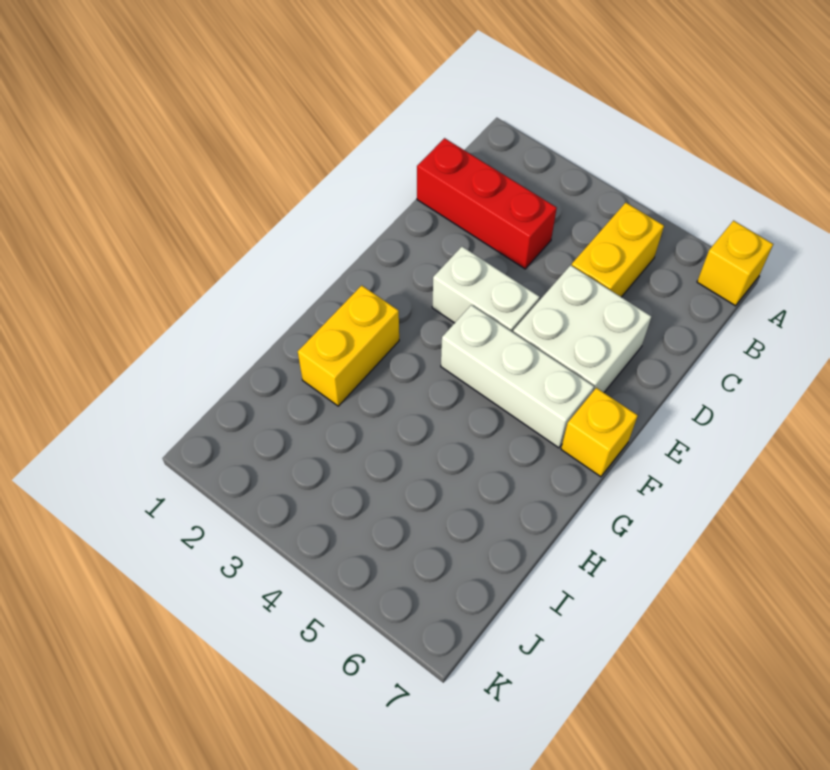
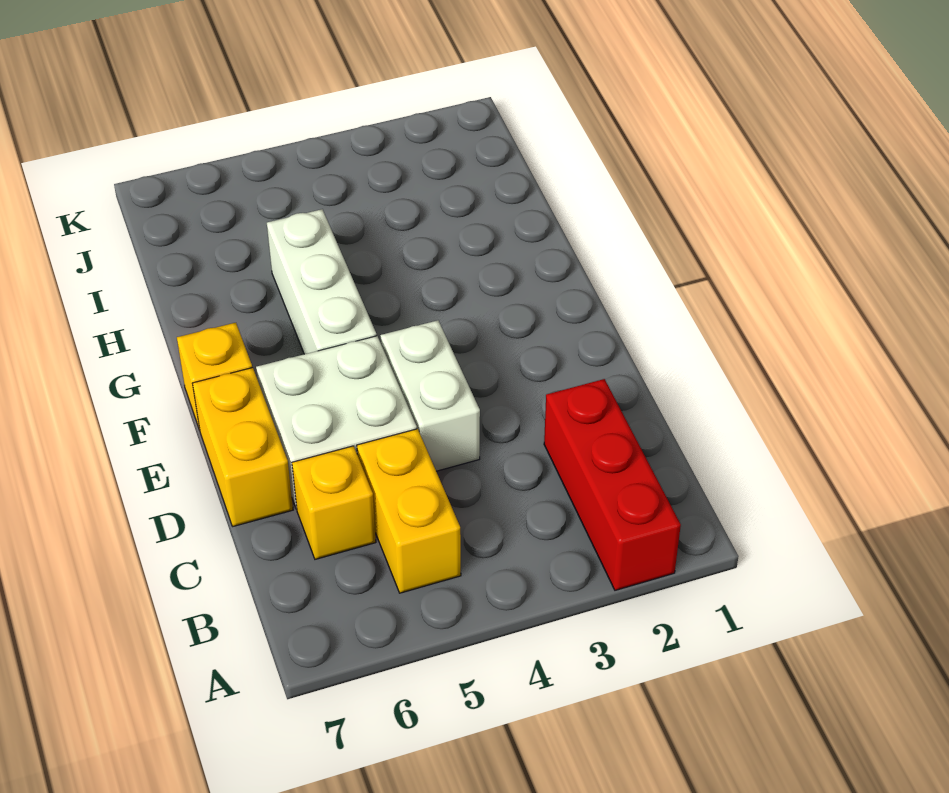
yellow 1x1 brick [697,221,773,306] -> yellow 1x1 brick moved to [292,446,376,559]
red 1x3 brick [417,138,557,269] -> red 1x3 brick turned to [544,379,681,590]
white 1x2 brick [432,247,540,332] -> white 1x2 brick turned to [380,320,480,471]
white 1x3 brick [441,305,594,448] -> white 1x3 brick turned to [267,209,377,354]
yellow 1x2 brick [298,285,399,406] -> yellow 1x2 brick moved to [192,368,293,526]

